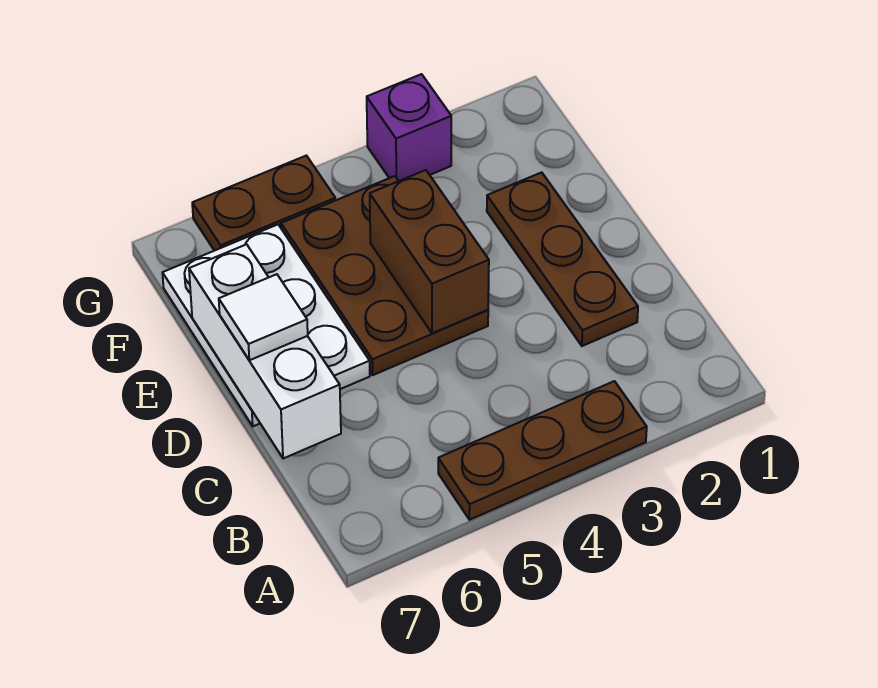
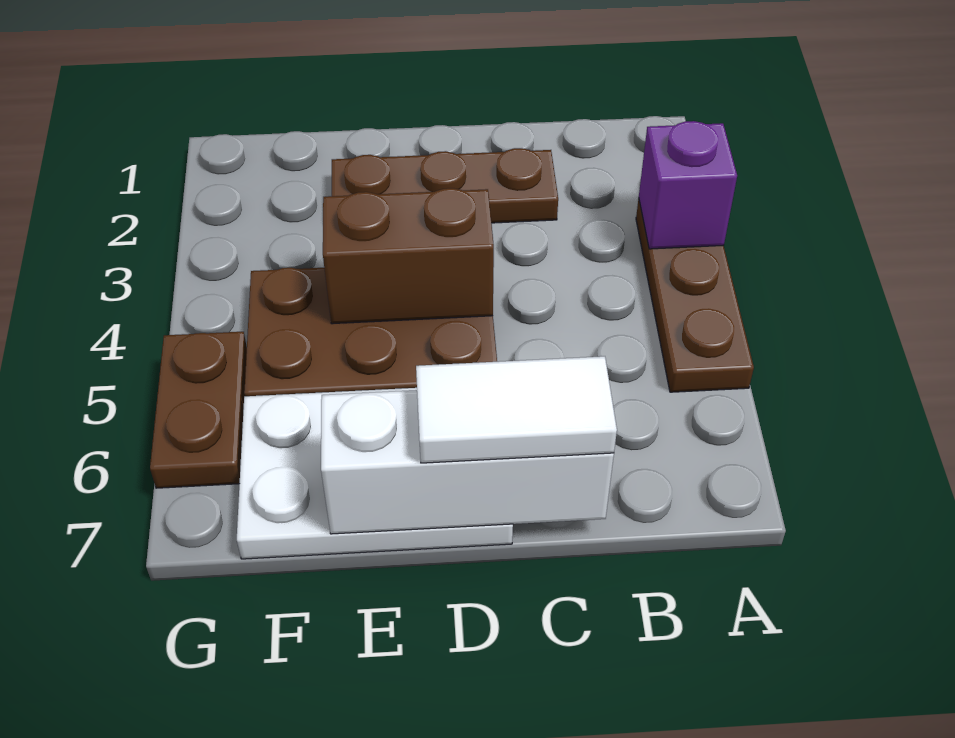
white 1x1 tile [219,274,308,360] -> white 1x2 tile [416,356,617,463]
purple 1x1 brick [367,74,451,181] -> purple 1x1 brick moved to [639,121,737,249]

